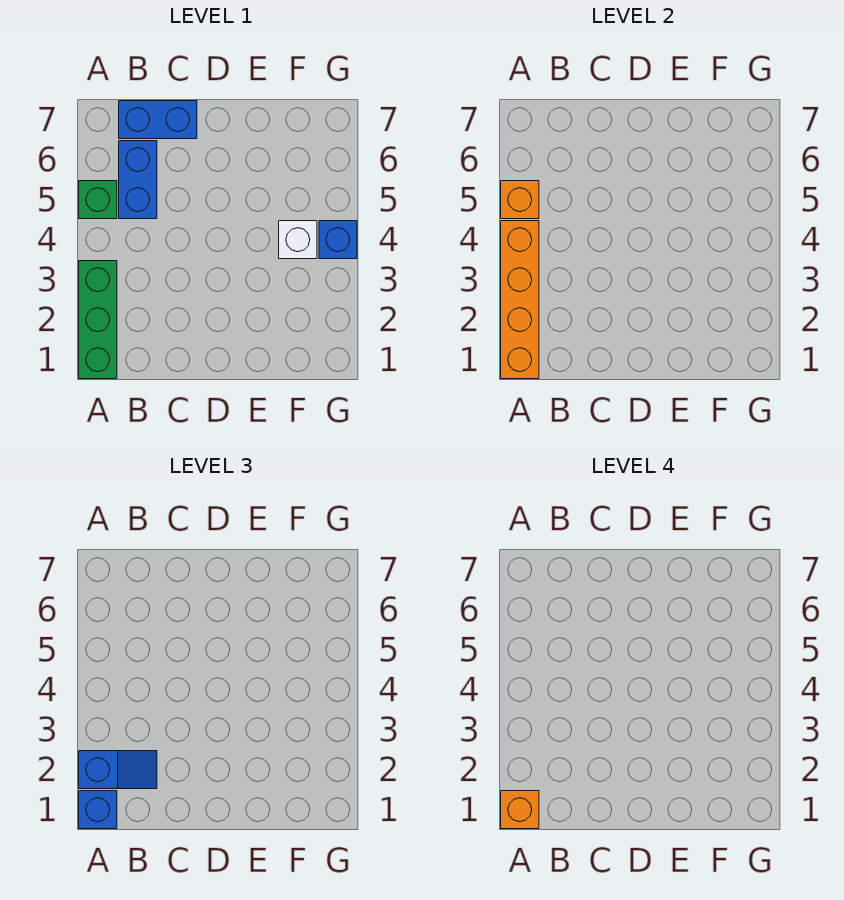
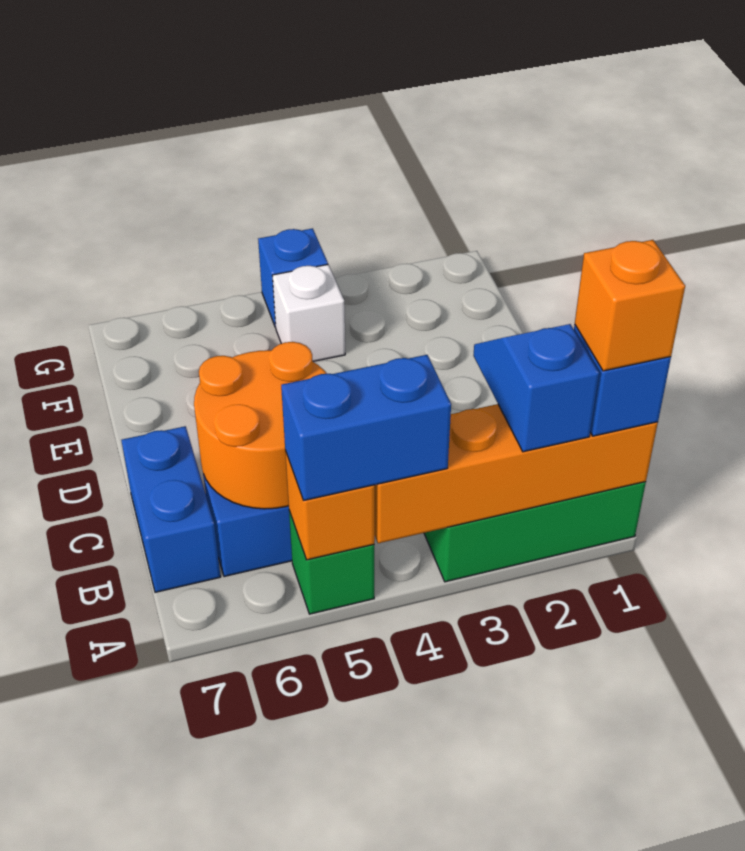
none -> blue 1x2 brick [281,355,451,501]
none -> orange 2x2 round brick [194,342,327,509]

